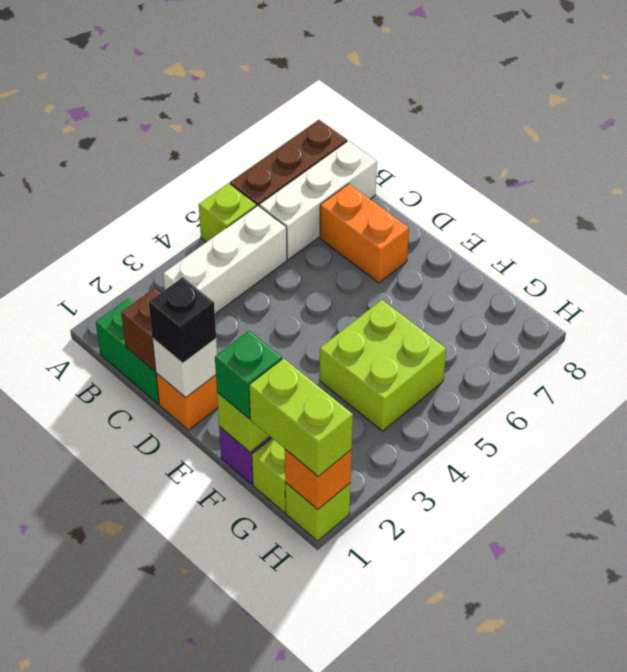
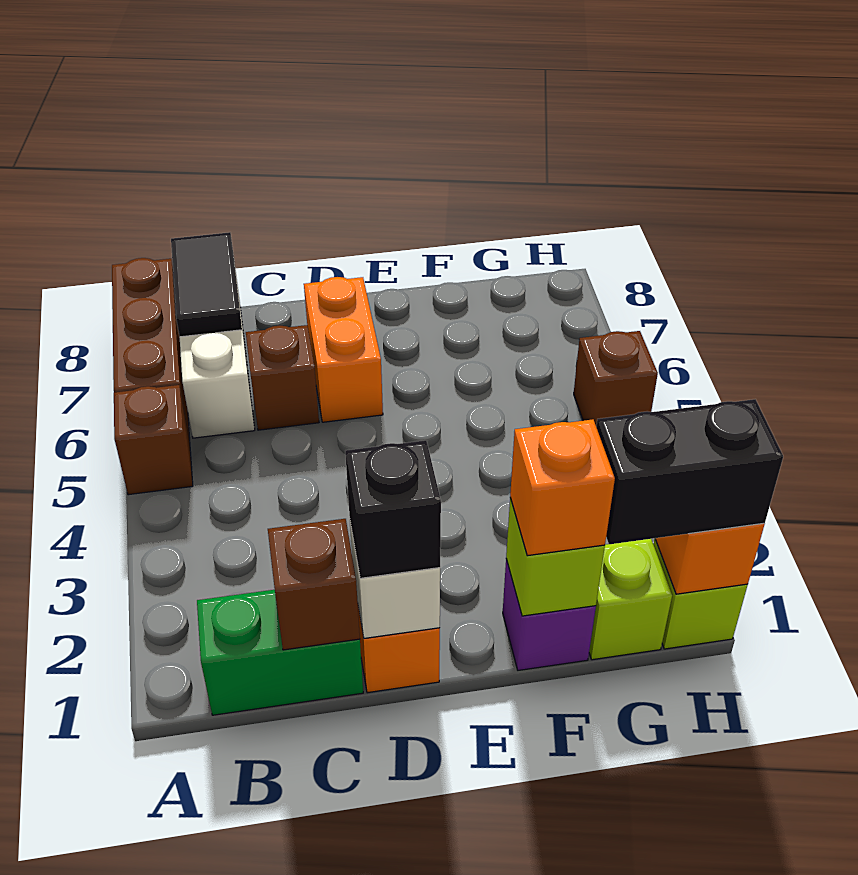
lime 1x1 brick [199,183,257,242] -> brown 1x1 brick [114,385,193,495]
white 1x3 brick [163,206,287,314] -> none
none -> black 1x2 tile [171,232,242,337]
none -> brown 1x1 brick [246,325,319,430]
orange 1x2 brick [320,184,409,283] -> orange 1x2 brick turned to [304,277,383,422]
green 1x1 brick [215,331,282,418] -> orange 1x1 brick [510,419,615,556]
lime 2x2 brick [320,300,446,431] -> none
lime 1x2 brick [249,358,353,476] -> black 1x2 brick [596,399,783,544]
none -> brown 1x1 brick [574,331,658,426]

